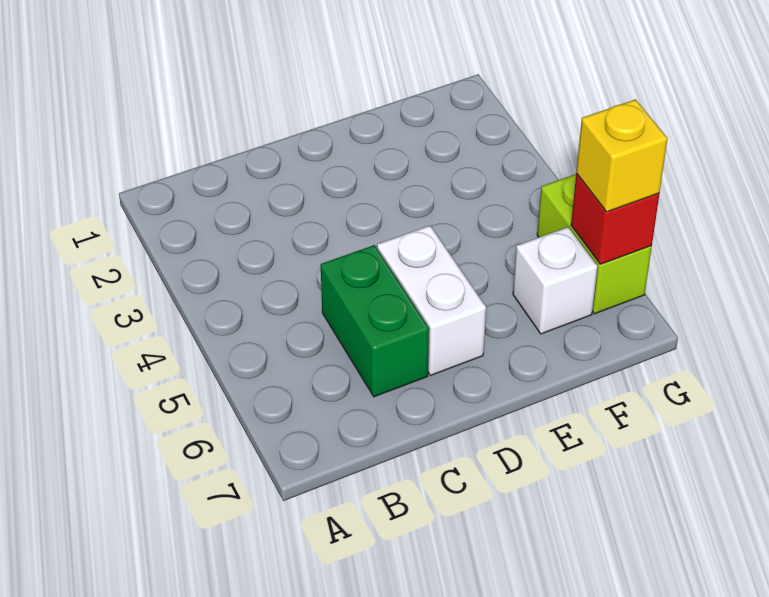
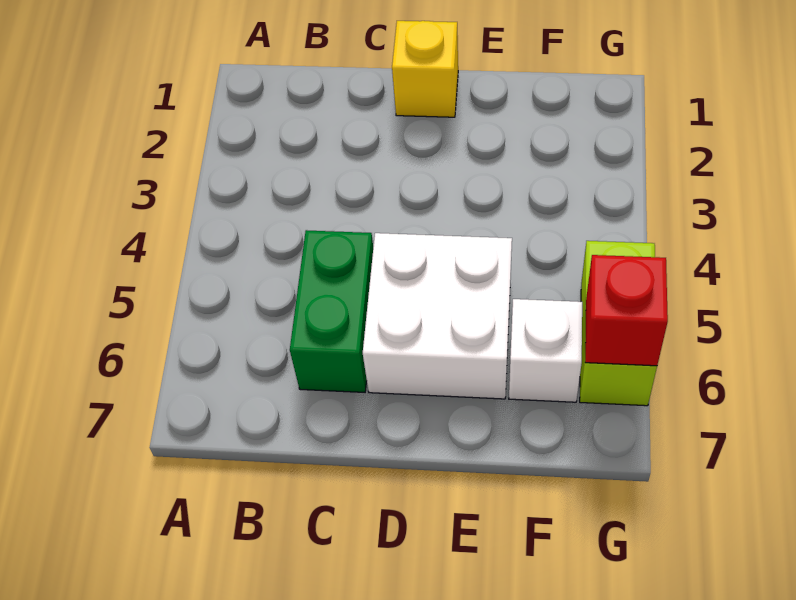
white 1x2 brick [377,226,486,376] -> white 2x2 brick [363,233,512,399]
yellow 1x1 brick [576,99,668,212] -> yellow 1x1 brick moved to [392,21,458,117]

